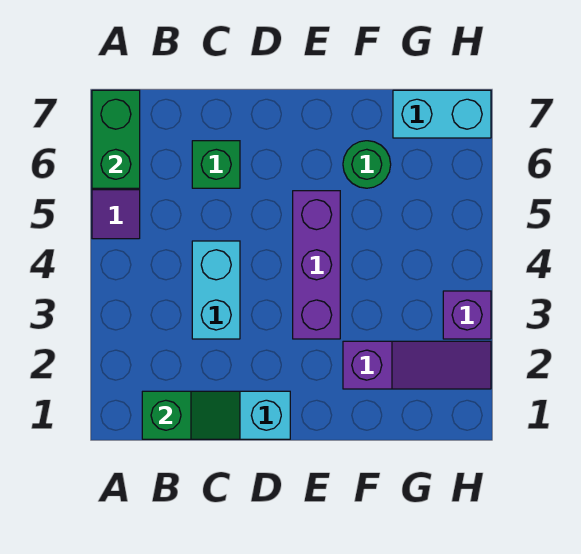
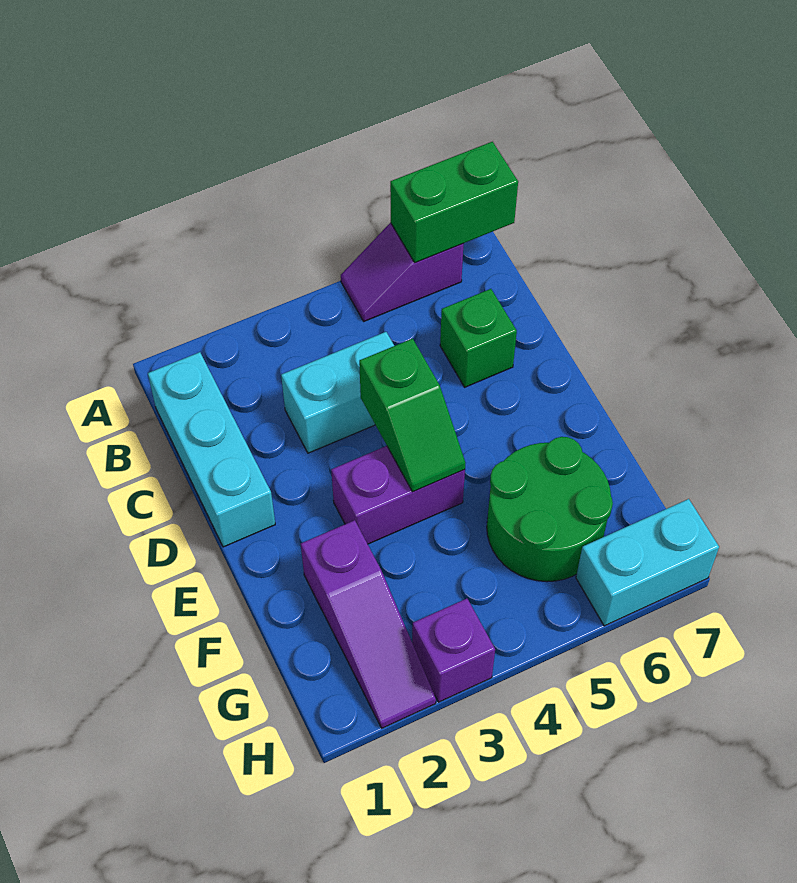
green 1x2 slope [142,391,240,439] -> green 1x2 slope moved to [359,339,465,492]
purple 1x3 brick [293,191,340,339] -> purple 1x2 brick [331,446,465,544]
green 1x1 round brick [343,141,391,188] -> green 2x2 round brick [487,437,613,582]
cyan 1x2 brick [393,90,491,138] -> cyan 1x2 brick turned to [576,499,719,626]

